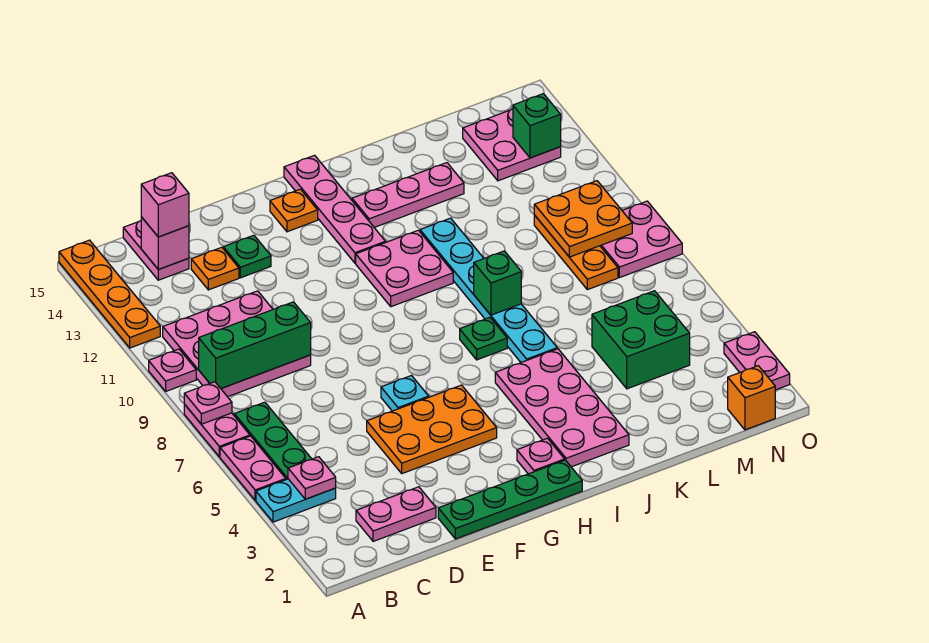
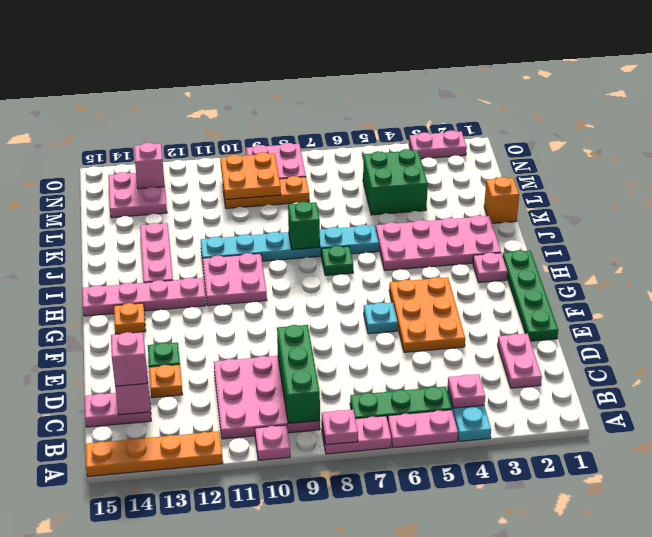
orange 1x1 brick [728,366,775,430] -> orange 1x1 brick moved to [484,177,519,223]
green 1x1 brick [513,94,561,158] -> pink 1x1 brick [134,143,165,189]

